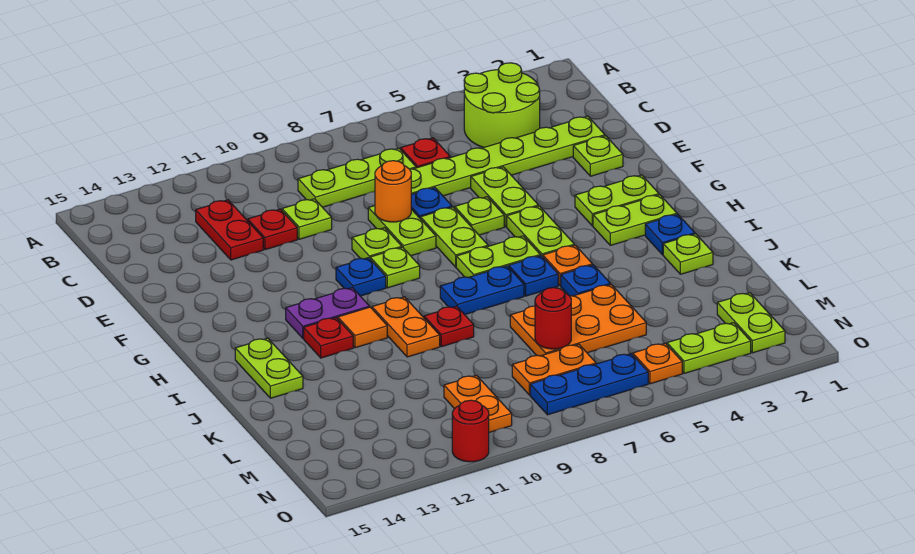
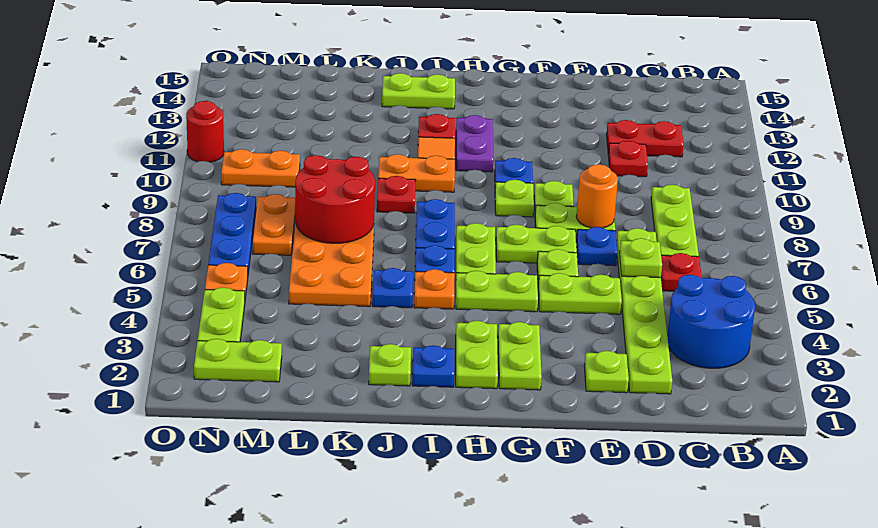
lime 2x2 round brick [464,63,540,148] -> blue 2x2 round brick [667,275,755,368]
lime 1x1 plate [282,199,332,239] -> lime 1x1 plate moved to [620,238,662,278]
red 1x1 round brick [535,288,571,349] -> red 2x2 round brick [295,155,375,243]

